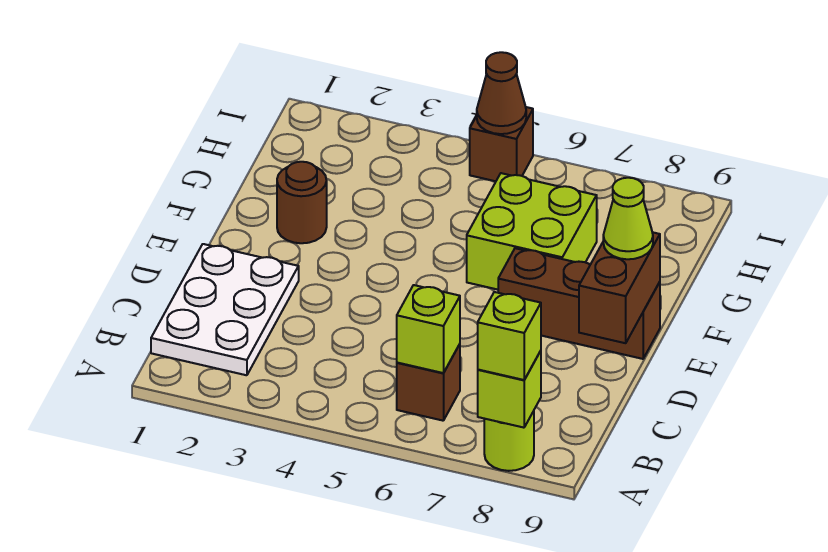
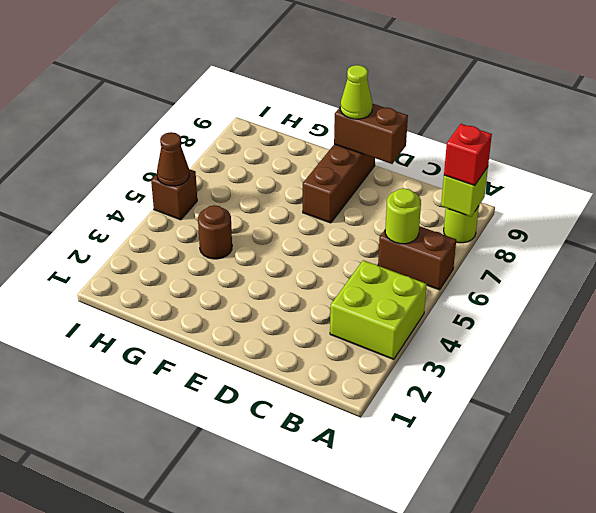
lime 1x1 brick [478,292,541,380] -> red 1x1 brick [444,124,492,186]
white 2x3 plate [151,244,299,375] -> none
brown 1x1 brick [397,344,460,421] -> brown 1x2 brick [378,226,456,290]
lime 1x1 brick [397,285,460,373] -> lime 1x1 round brick [385,188,421,244]
brown 1x1 round brick [277,162,327,243] -> brown 1x1 round brick moved to [198,205,232,259]
lime 2x2 brick [467,173,597,290] -> lime 2x2 brick moved to [330,260,427,359]

